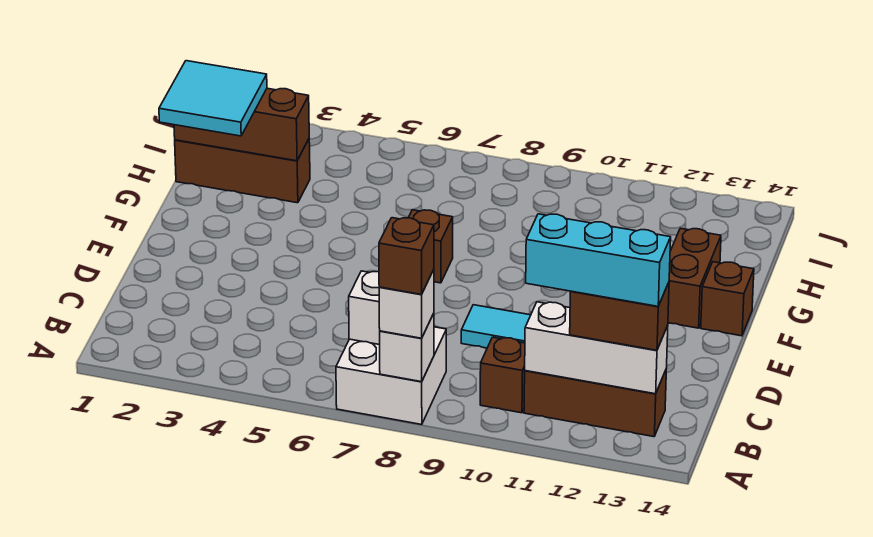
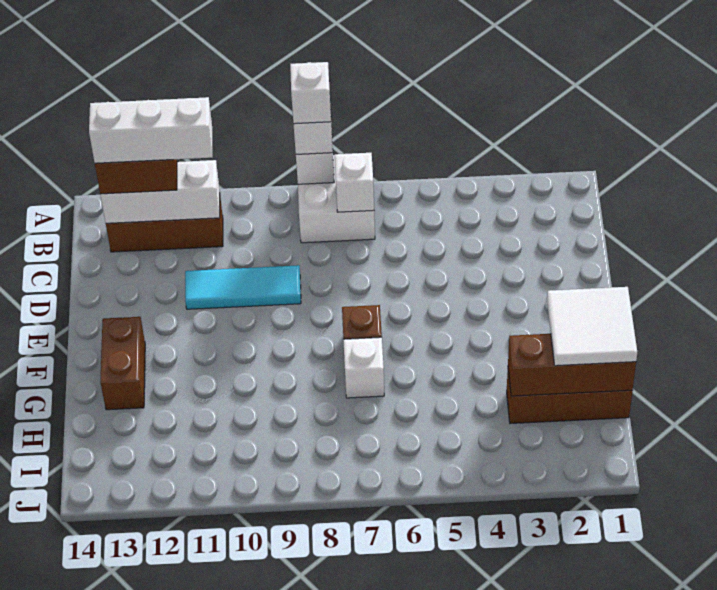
brown 1x1 brick [379,218,434,294] -> white 1x1 brick [290,62,331,124]
brown 1x1 brick [480,337,525,413] -> none
cyan 1x3 brick [526,214,671,306] -> white 1x3 brick [89,97,213,163]
brown 1x1 brick [701,262,754,336] -> none
cyan 2x2 tile [159,61,267,136] -> white 2x2 tile [547,287,637,366]
none -> white 1x1 brick [343,337,384,398]

